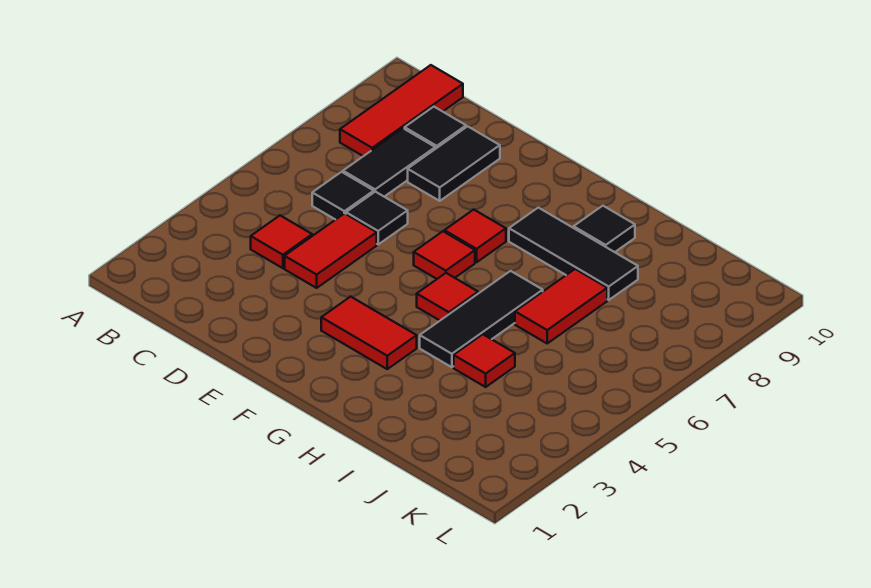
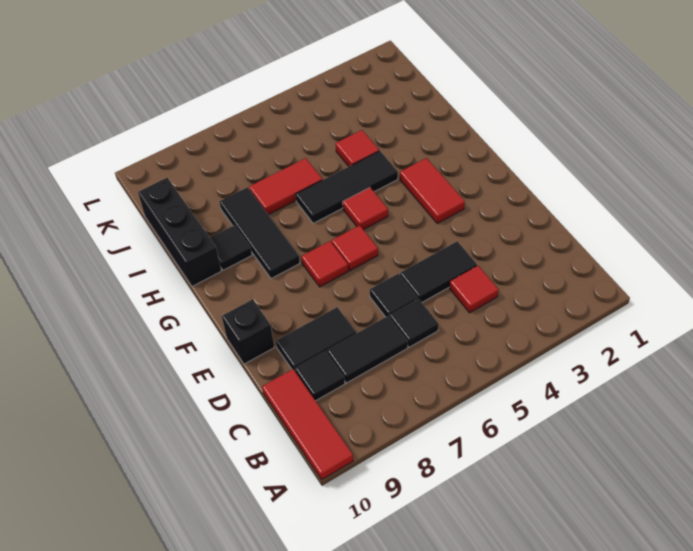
red 1x3 tile [340,65,463,156] -> red 1x3 tile turned to [262,369,353,480]
red 1x2 tile [285,213,377,288] -> black 1x2 tile [400,241,477,302]
none -> black 1x1 brick [222,299,274,364]
none -> black 1x3 brick [138,178,221,286]

